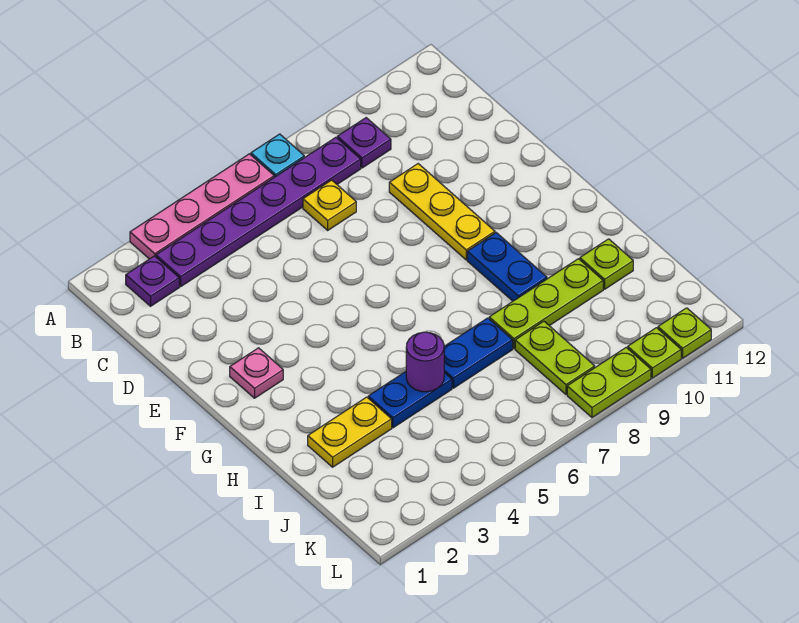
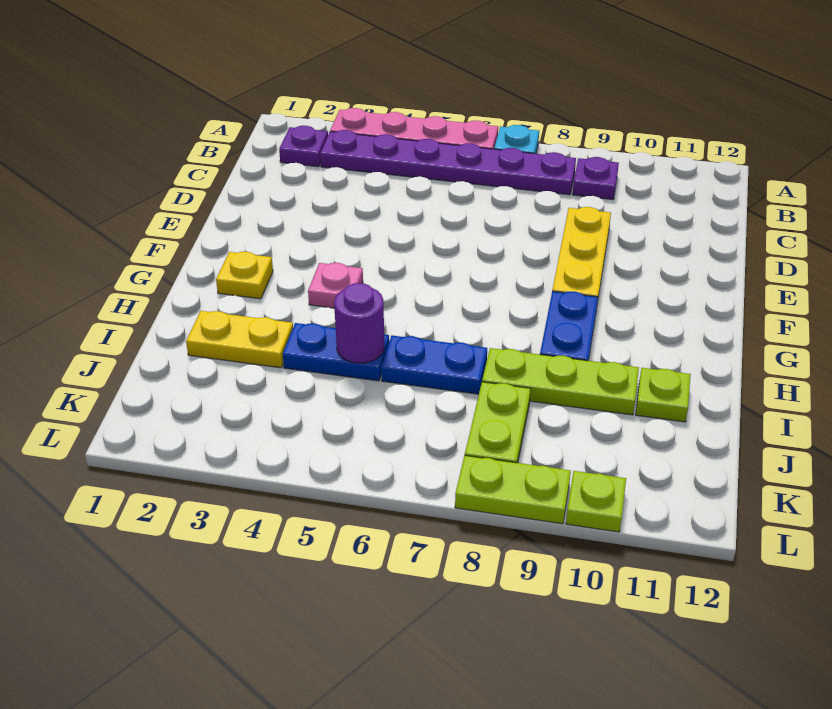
yellow 1x1 plate [303,180,356,230] -> yellow 1x1 plate moved to [216,252,273,299]
pink 1x1 plate [230,348,283,398] -> pink 1x1 plate moved to [308,263,363,308]
lime 1x1 plate [658,308,711,358] -> none

